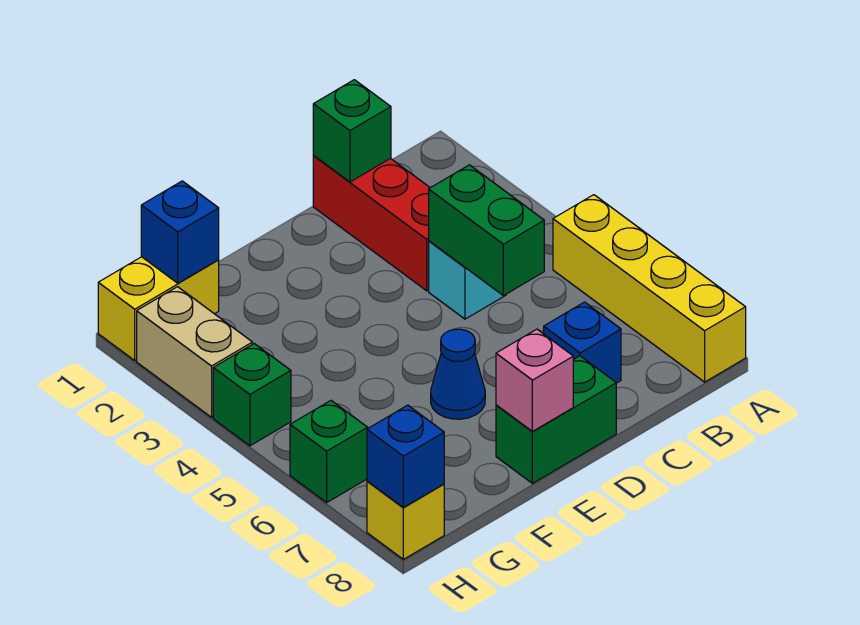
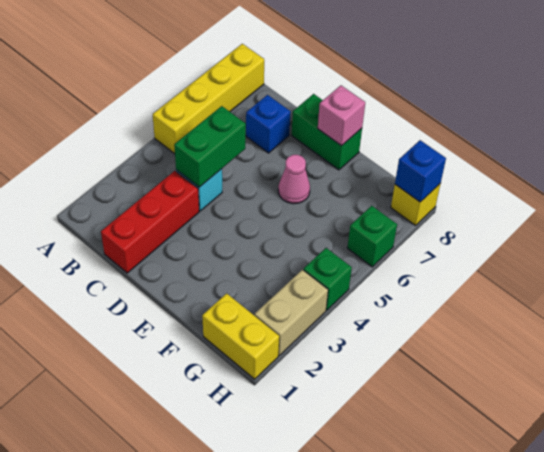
green 1x1 brick [313,80,391,182] -> none
blue 1x1 cone [431,329,485,419] -> pink 1x1 cone [278,155,310,204]
blue 1x1 brick [141,181,219,283] -> none

